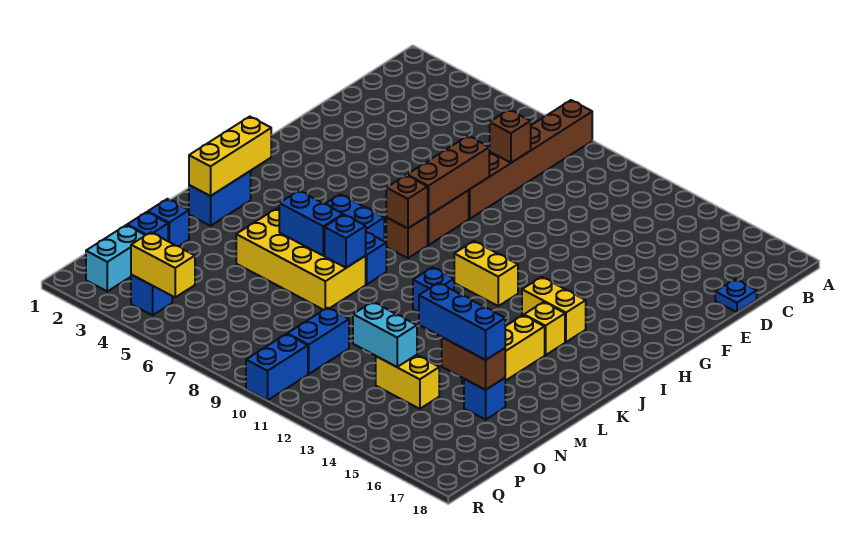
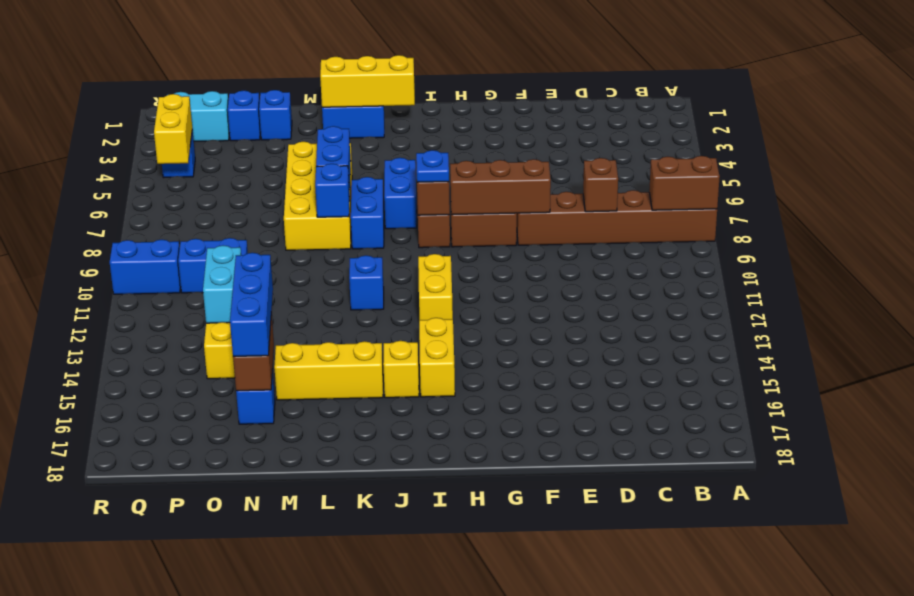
none -> brown 1x2 brick [649,156,720,210]
blue 1x1 plate [715,279,757,312] -> blue 1x1 plate moved to [416,150,449,182]

